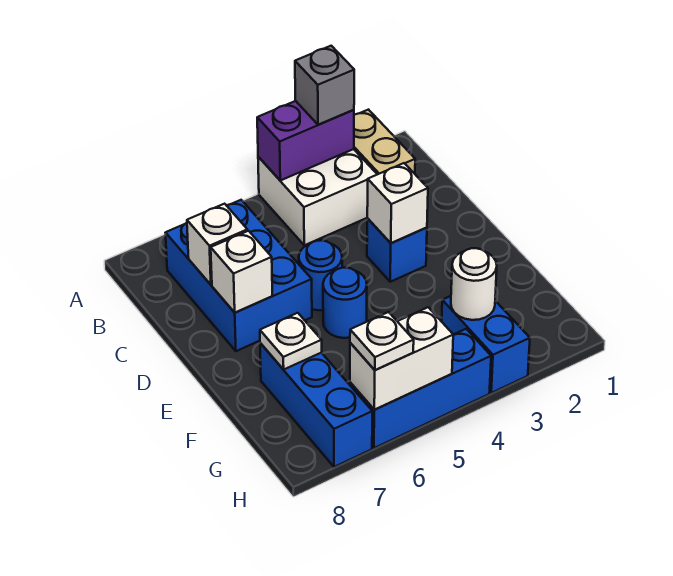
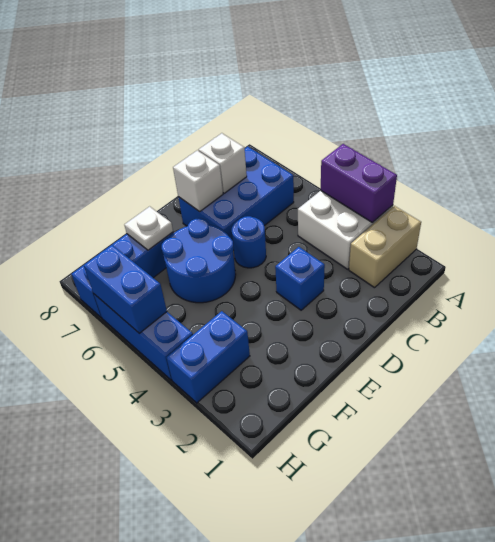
grey 1x1 brick [295,46,354,125] -> none
white 1x1 brick [367,163,428,243] -> none
blue 1x1 round brick [323,268,367,338] -> blue 2x2 round brick [162,218,236,303]
white 1x1 round brick [451,248,497,320] -> none
white 1x2 brick [350,307,453,410] -> blue 1x2 brick [84,245,167,334]
white 1x1 plate [350,312,414,370] -> none

